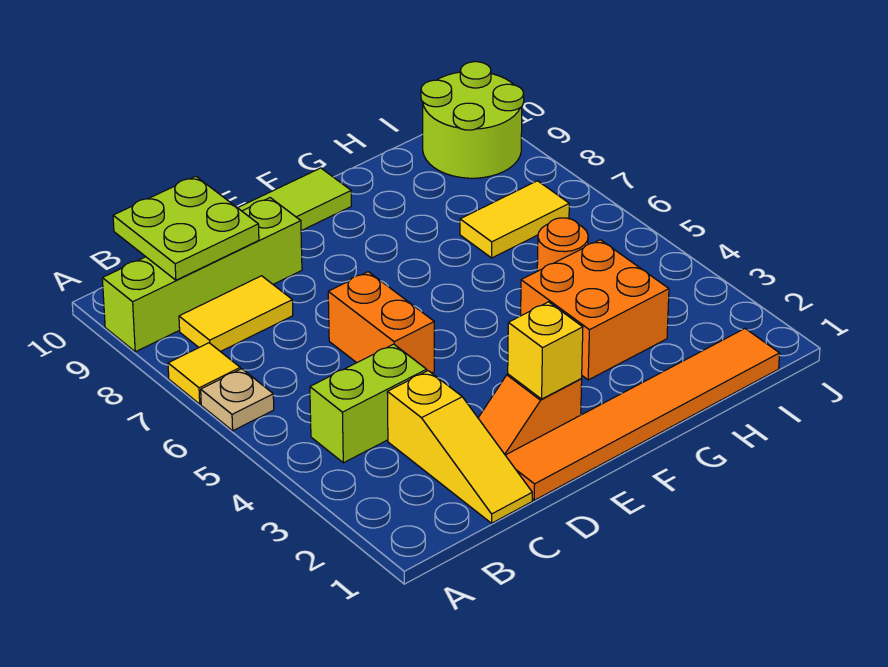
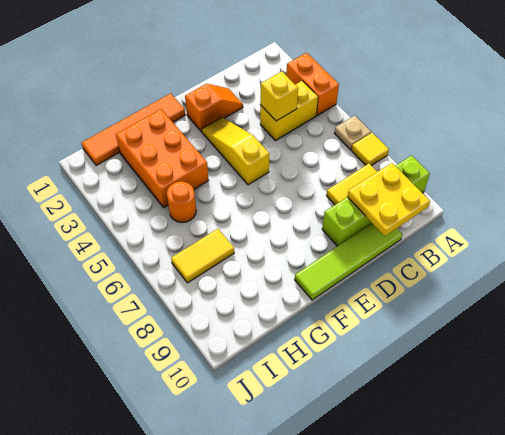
lime 1x2 brick [310,344,427,463] -> yellow 1x2 brick [260,81,318,141]
lime 2x2 plate [113,176,259,280] -> yellow 2x2 plate [347,163,430,236]
yellow 1x3 slope [387,371,532,523] -> yellow 1x3 slope moved to [202,117,270,185]
orange 1x6 tile [505,329,780,500] -> orange 1x4 tile [82,93,185,166]
orange 1x2 brick [328,272,434,373] -> orange 1x2 brick moved to [286,53,339,116]
yellow 1x1 brick [508,302,583,399] -> yellow 1x1 brick moved to [260,72,298,121]
orange 2x2 brick [521,240,669,380] -> orange 2x3 brick [116,109,209,207]
lime 2x2 round brick [421,62,524,178] -> none

